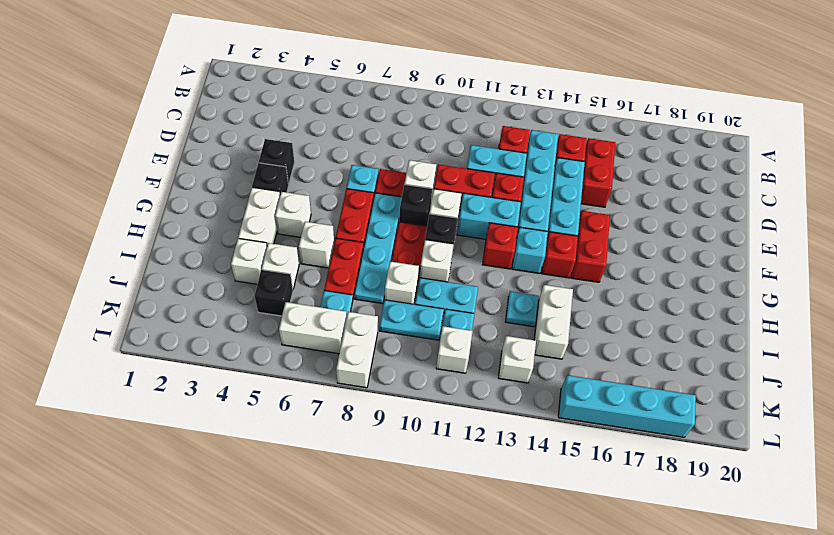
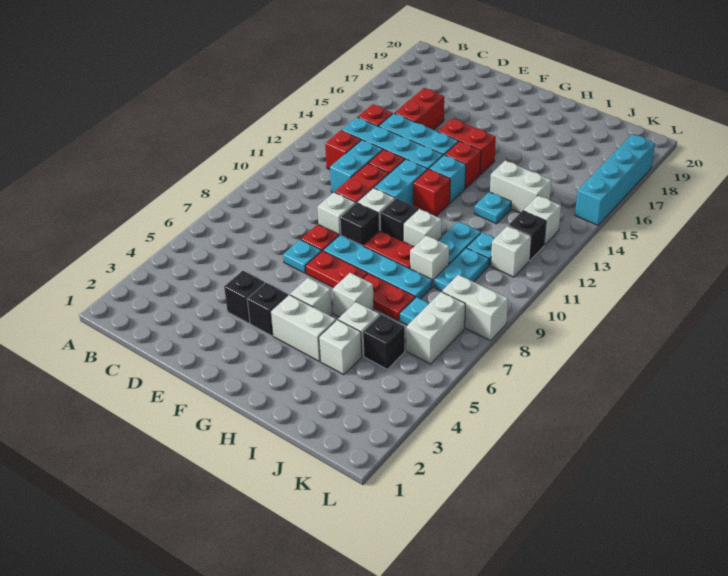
red 1x2 brick [581,138,615,207] -> red 1x2 brick turned to [395,88,444,130]
none -> black 1x1 brick [508,211,546,261]

